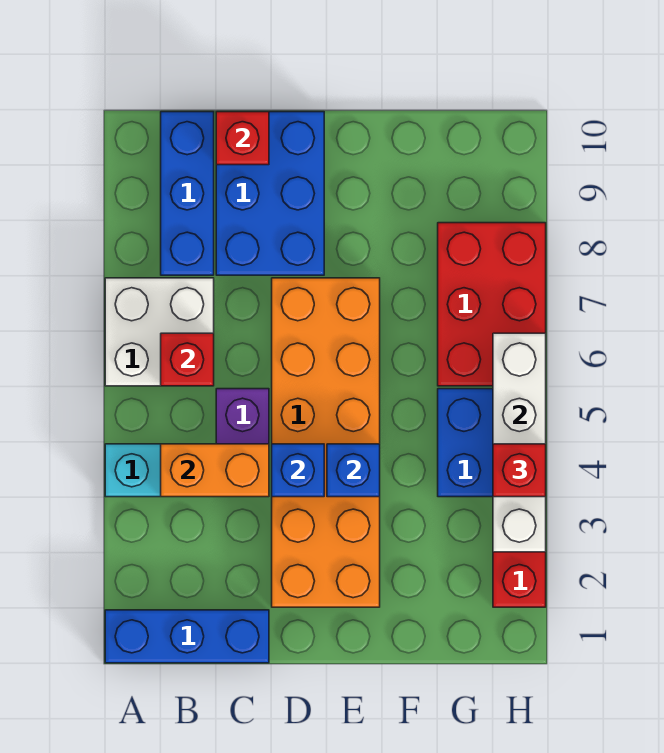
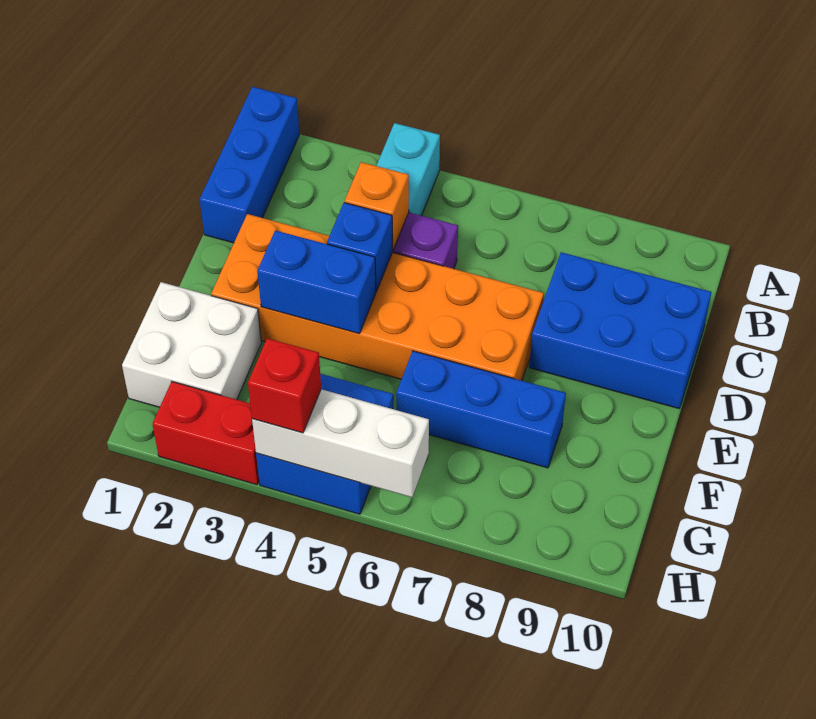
white 2x2 brick [105,278,214,386] -> white 2x2 brick moved to [122,282,261,407]
orange 1x2 brick [161,444,269,497] -> orange 1x1 brick [345,162,409,250]
red 1x1 brick [161,333,214,386] -> none
blue 1x3 brick [161,112,214,275] -> blue 1x3 brick moved to [396,351,566,468]
red 1x1 brick [216,112,269,165] -> none
blue 1x1 brick [327,444,380,497] -> blue 1x2 brick [257,230,376,334]
red 2x3 brick [438,223,546,386] -> none
white 1x4 brick [493,333,546,552] -> white 1x3 brick [252,389,429,497]

